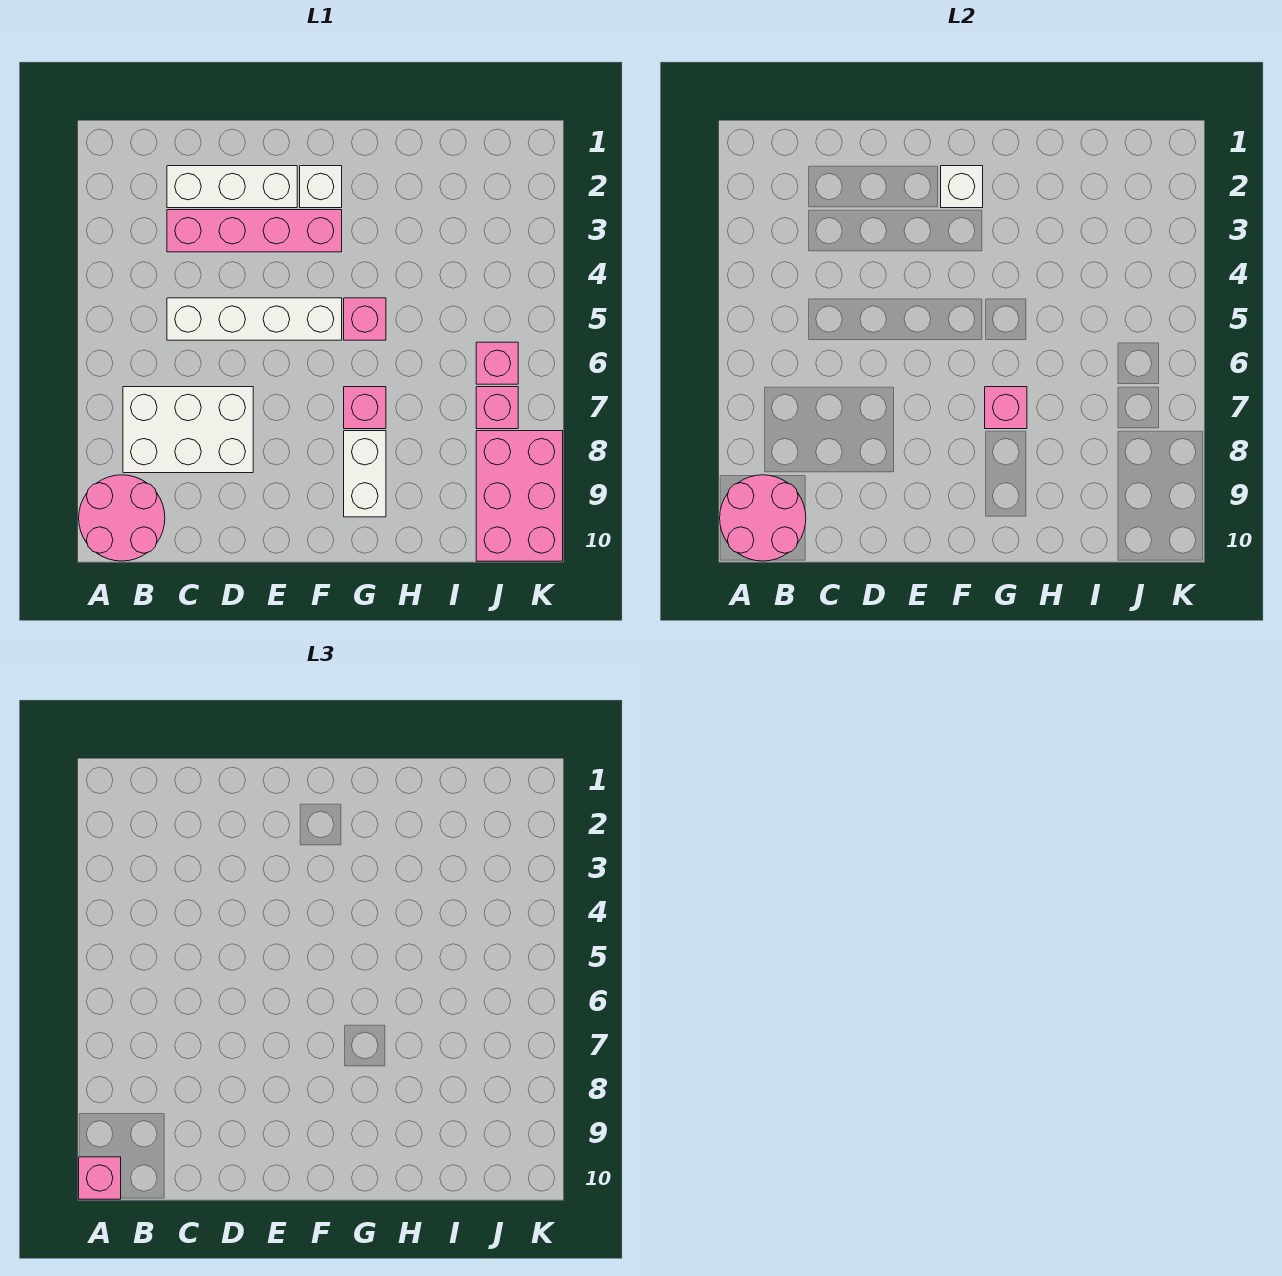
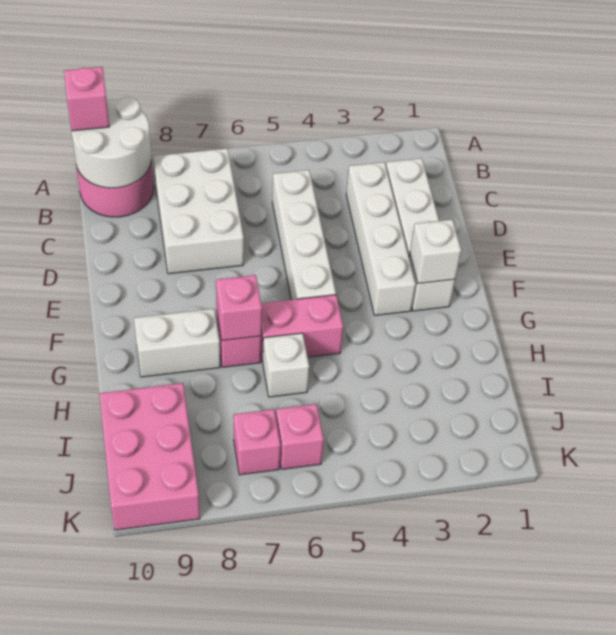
pink 2x2 round brick [720,475,806,561] -> white 2x2 round brick [72,97,151,188]
pink 1x4 brick [167,210,342,252] -> white 1x4 brick [346,162,416,315]
pink 1x1 brick [344,298,386,340] -> pink 1x2 brick [261,295,343,362]
none -> white 1x1 brick [263,333,309,397]
pink 2x3 brick [476,431,563,561] -> pink 2x3 brick turned to [99,383,200,530]

